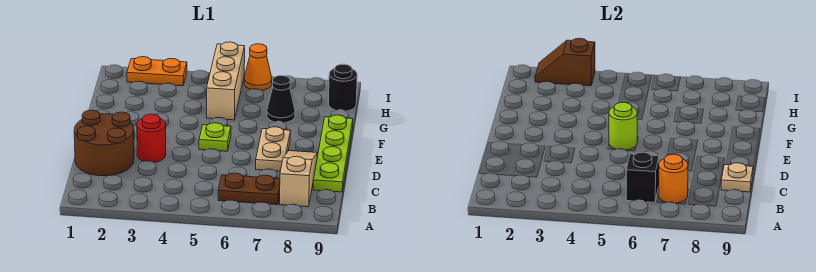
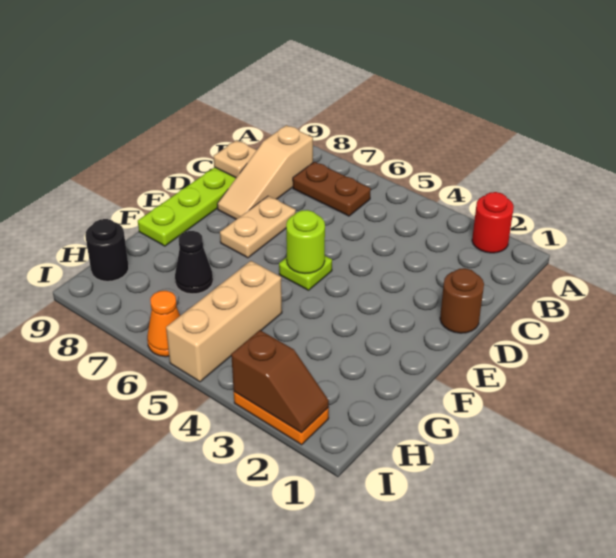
black 1x1 brick [626,152,659,202] -> none
orange 1x1 round brick [658,154,688,203] -> none
brown 2x2 round brick [74,110,134,176] -> brown 1x1 round brick [440,268,484,333]
red 1x1 round brick [137,114,166,162] -> red 1x1 round brick moved to [472,192,514,253]

